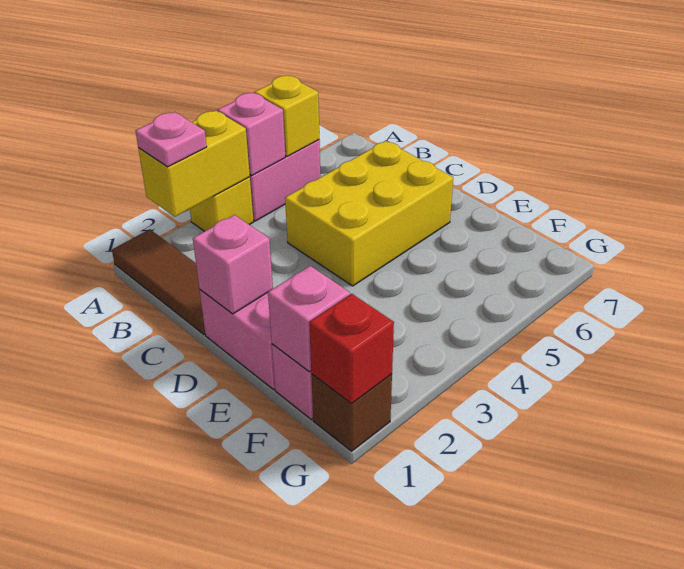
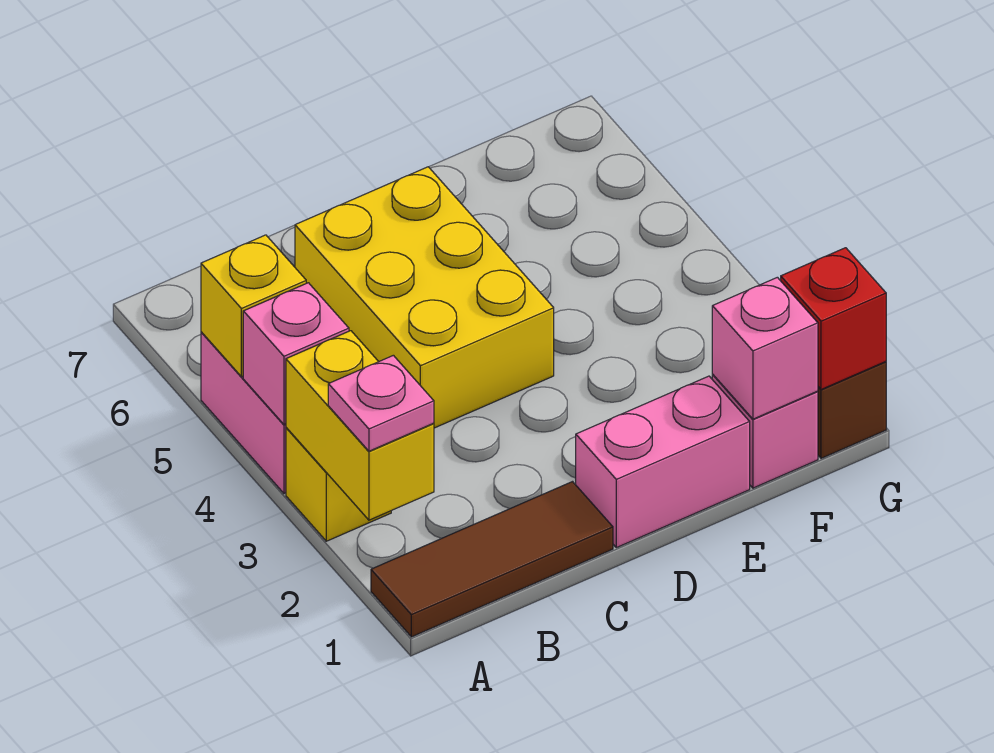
pink 1x1 brick [193,215,273,314] -> none

